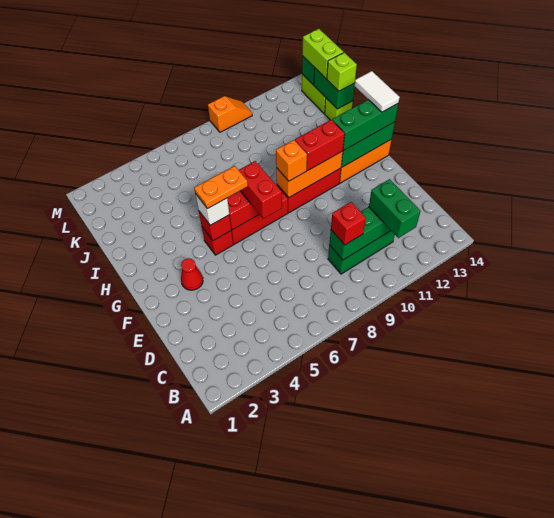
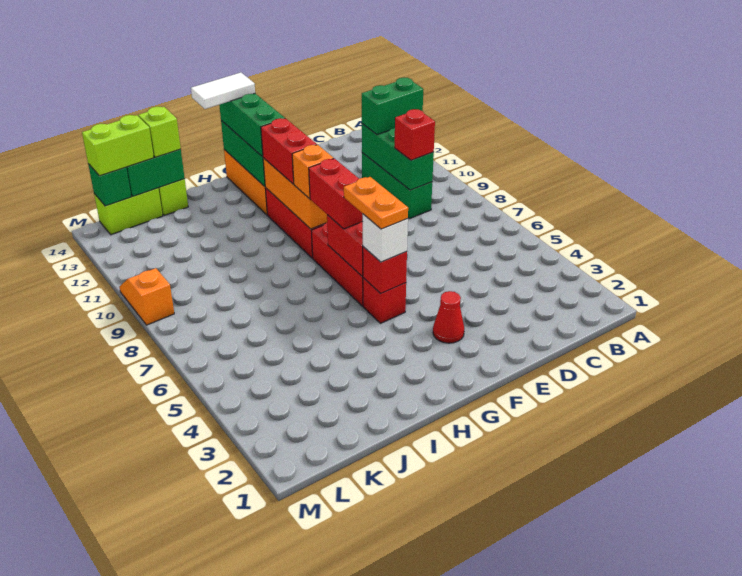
red 1x2 brick [239,161,282,219] -> red 1x2 brick turned to [309,159,363,229]

